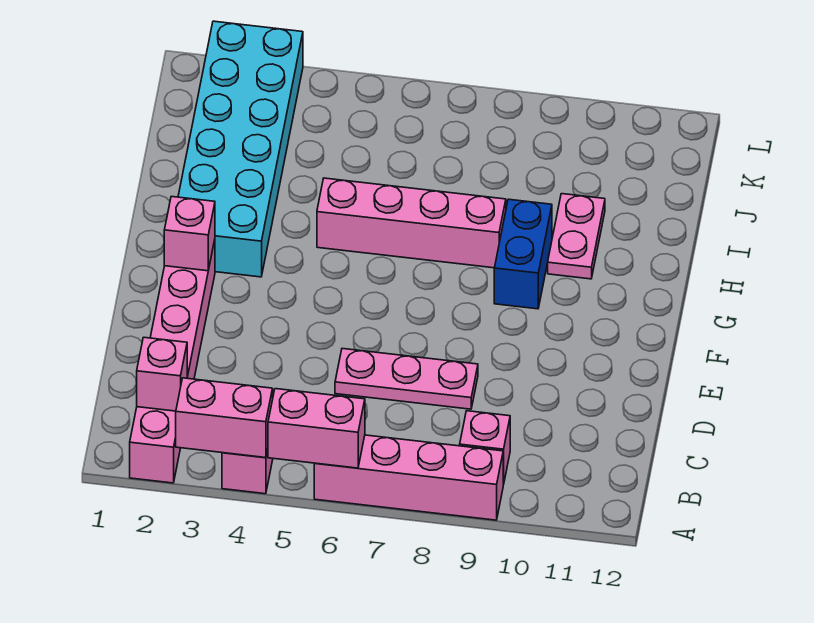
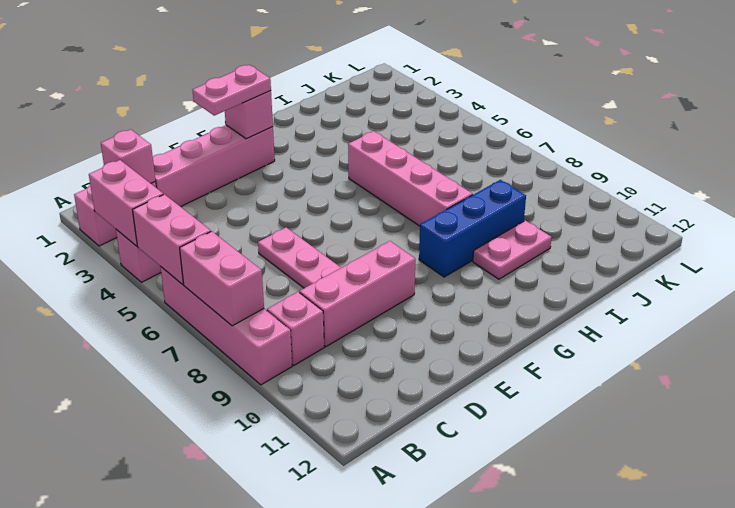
none -> pink 1x2 brick [180,231,264,326]
none -> pink 1x3 brick [300,241,415,347]
none -> pink 1x2 plate [193,65,271,116]
cyan 2x6 brick [178,21,303,277] -> none
blue 1x2 brick [494,199,552,309] -> blue 1x3 brick [419,180,526,277]

